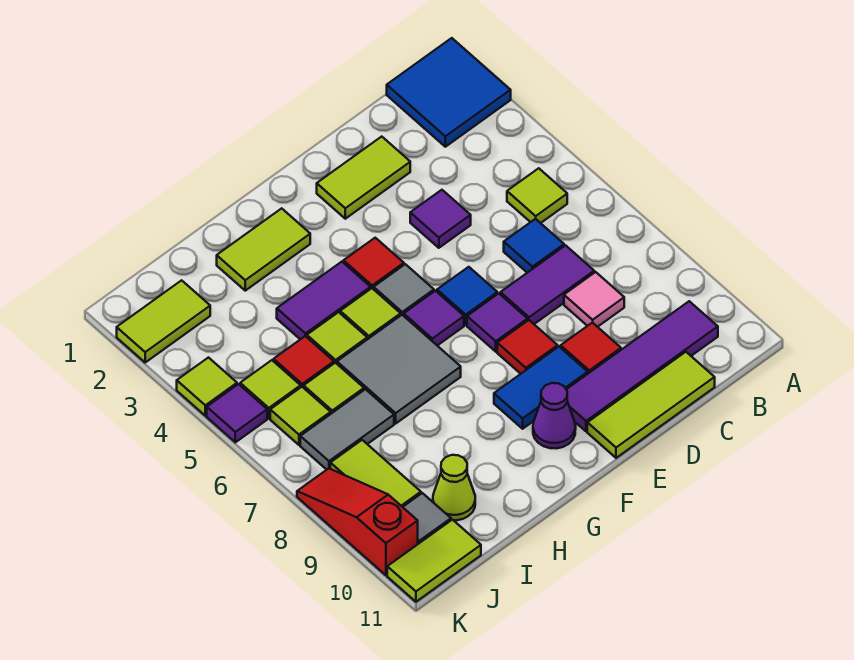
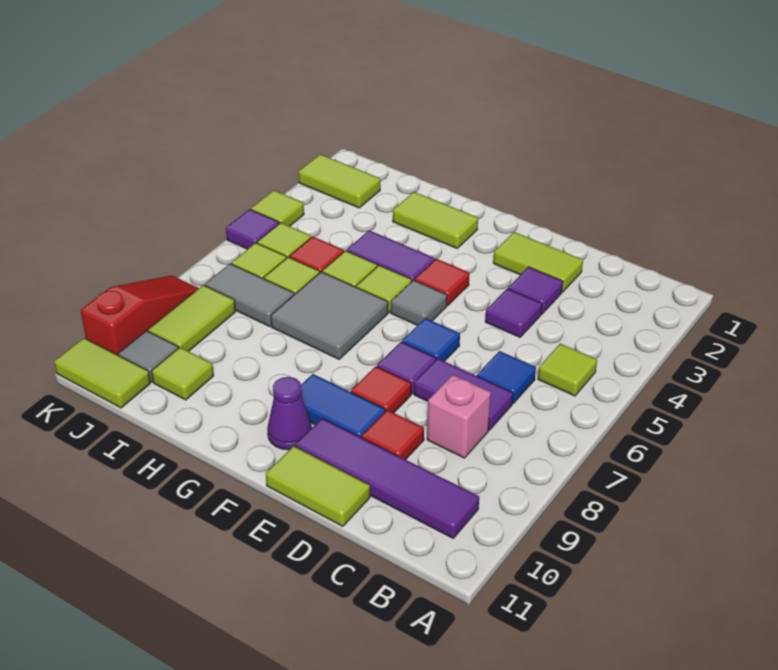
blue 2x2 tile [387,38,511,147] -> none
pink 1x1 tile [564,272,624,327] -> pink 1x1 brick [427,375,491,458]
lime 1x3 tile [587,352,715,458] -> lime 1x2 tile [266,446,370,527]
purple 1x1 tile [404,291,464,346] -> purple 1x1 tile moved to [508,267,563,315]
lime 1x1 cone [433,455,475,520] -> lime 1x1 tile [152,347,214,400]

